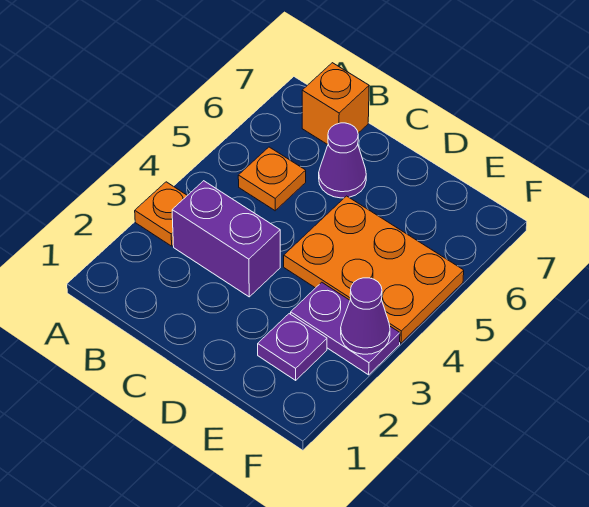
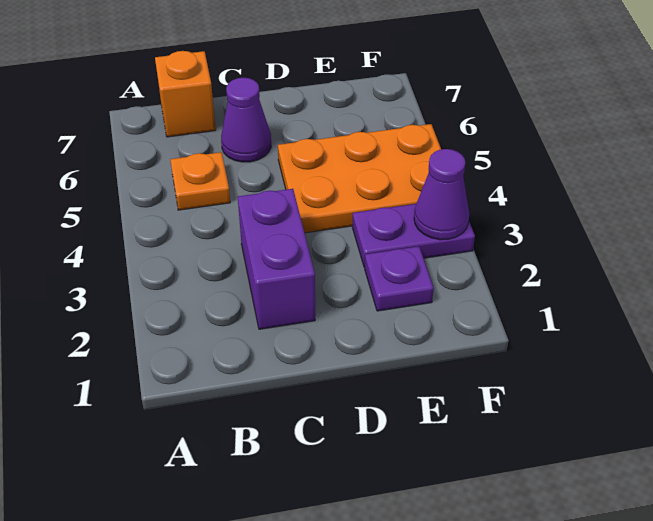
orange 1x1 plate [135,182,187,246] -> none
purple 1x2 brick [172,181,280,297] -> purple 1x2 brick turned to [238,189,315,329]

